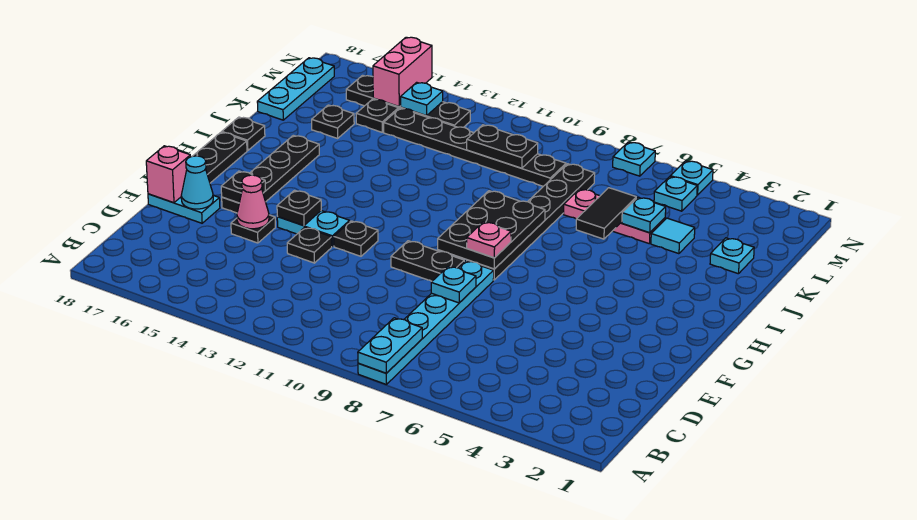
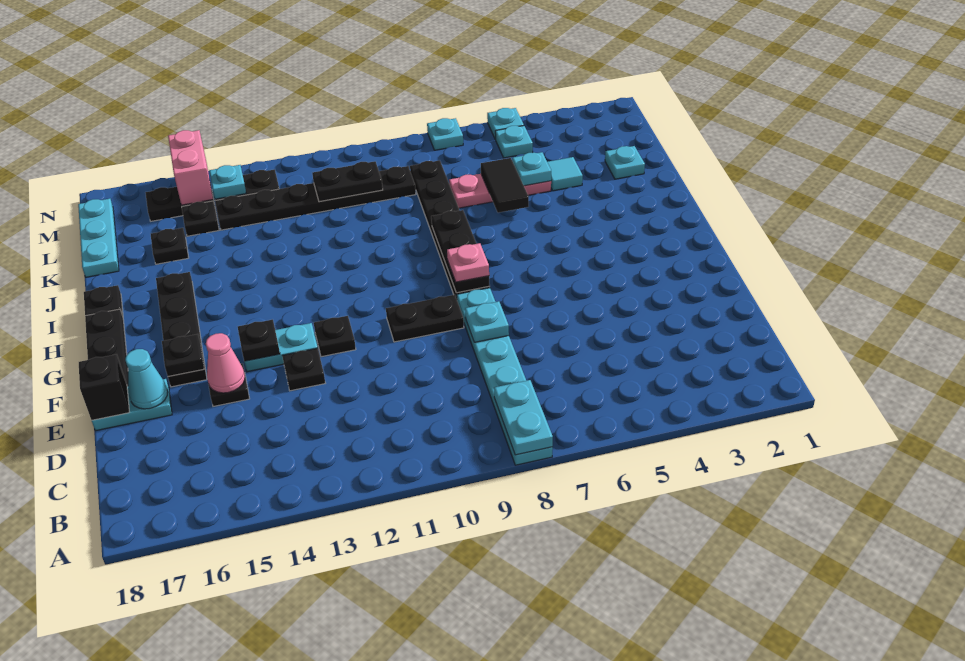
pink 1x1 brick [146,146,191,203] -> black 1x1 brick [79,354,129,420]
black 2x3 plate [438,191,545,269] -> black 1x3 plate [431,210,490,293]

